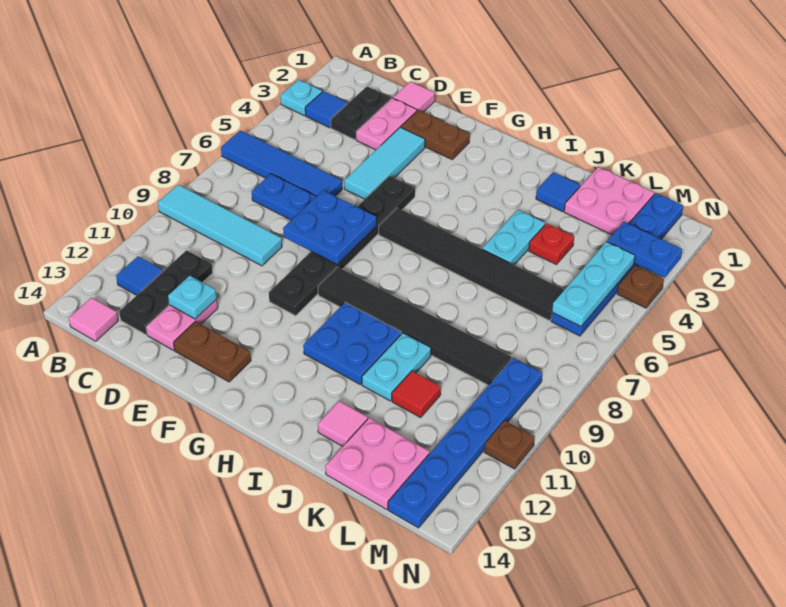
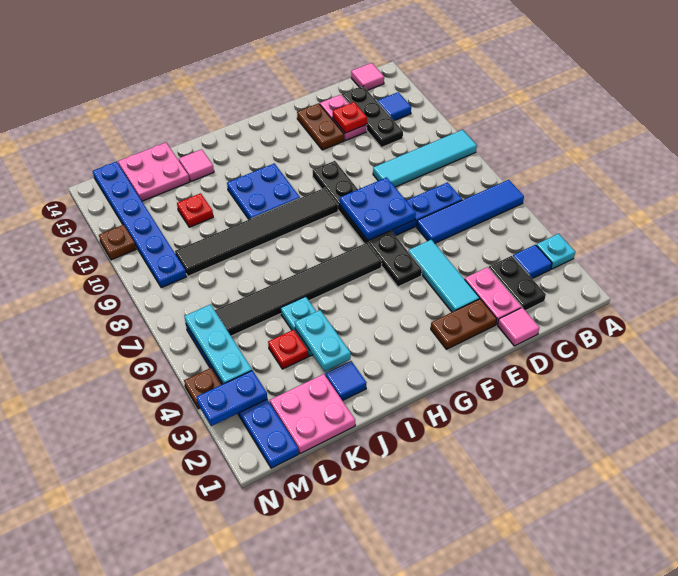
cyan 1x1 plate [168,276,217,319] -> red 1x1 plate [333,102,367,133]
brown 1x2 plate [174,321,251,382] -> brown 1x2 plate turned to [297,103,344,150]
cyan 1x2 plate [362,333,431,401] -> cyan 1x2 plate moved to [295,310,351,371]
red 1x1 tile [392,371,441,417] -> red 1x1 plate [177,193,213,227]

